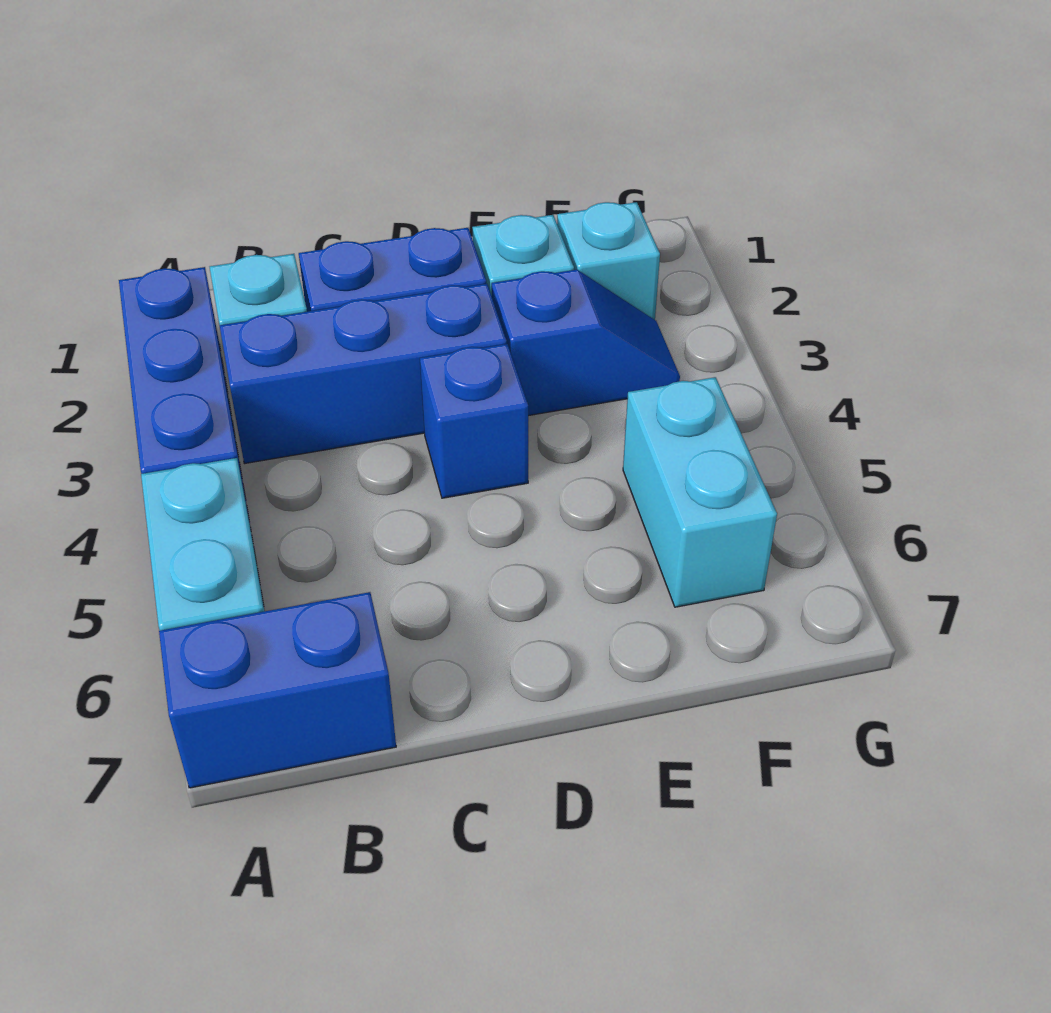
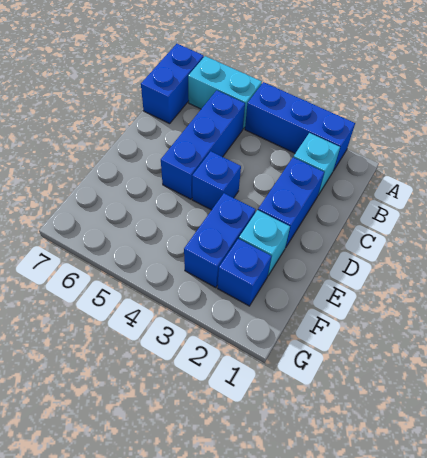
blue 1x3 brick [220,284,507,464] -> blue 1x3 brick moved to [161,90,245,199]
blue 1x2 slope [492,270,680,416] -> blue 1x2 brick [184,193,256,288]
cyan 1x1 brick [557,202,660,320] -> blue 1x1 brick [217,239,271,306]
cyan 1x2 brick [623,377,777,607] -> none

